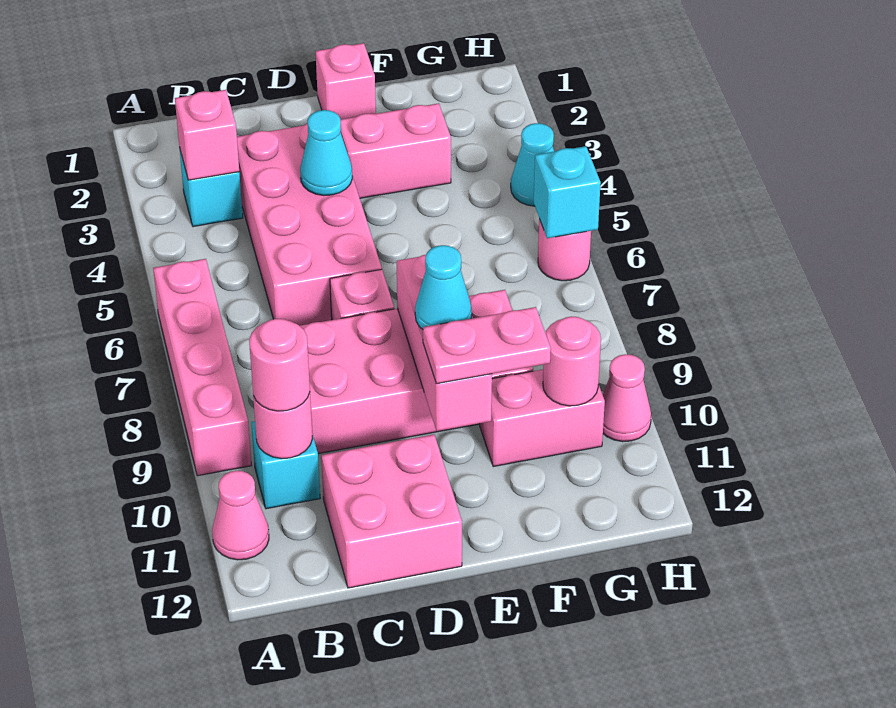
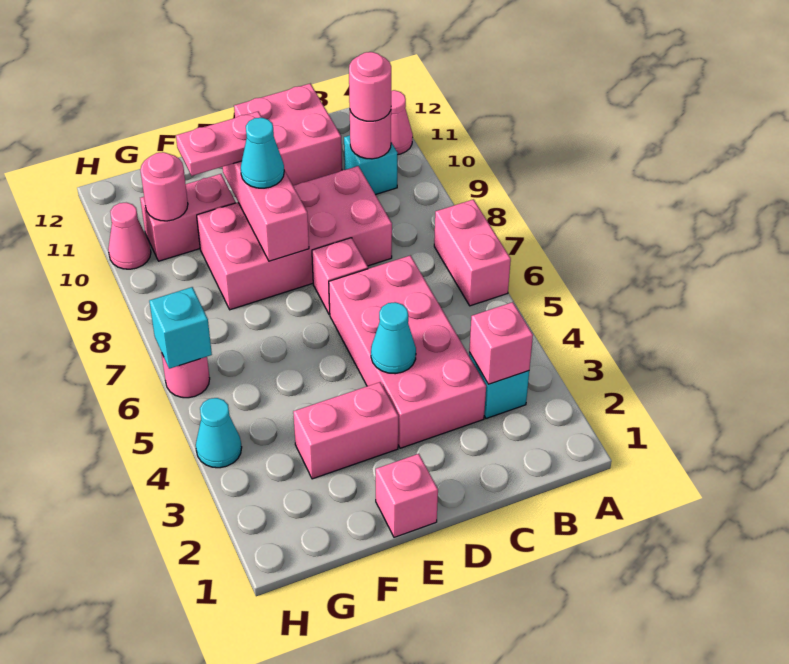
pink 1x4 brick [153,259,252,476] -> pink 1x2 brick [434,199,511,306]

